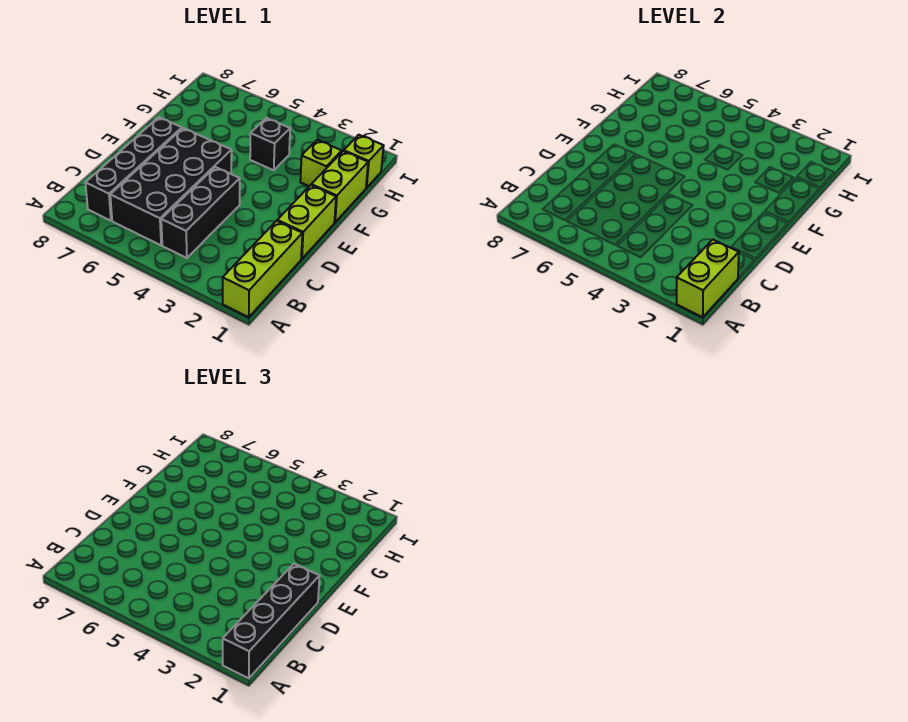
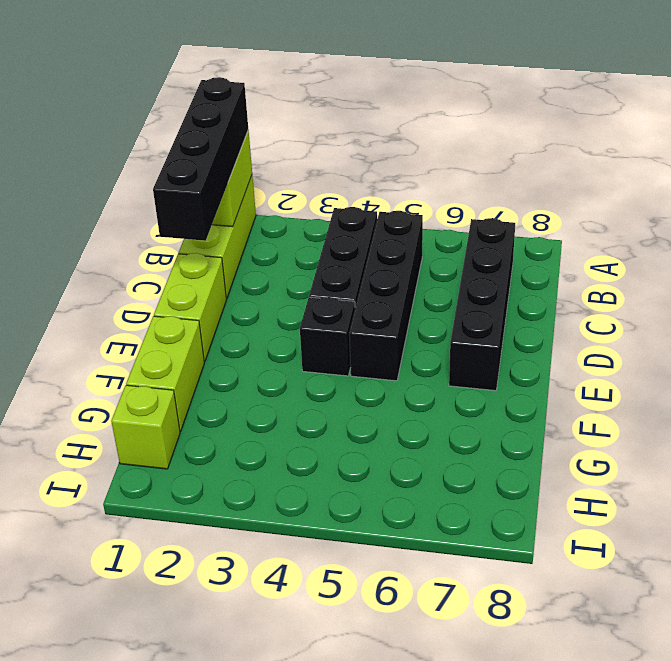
black 2x4 brick [110,128,232,245] -> black 1x4 brick [349,211,423,381]
lime 1x1 brick [300,140,342,186] -> none
black 1x1 brick [250,118,290,170] -> black 1x1 brick moved to [300,297,355,376]

